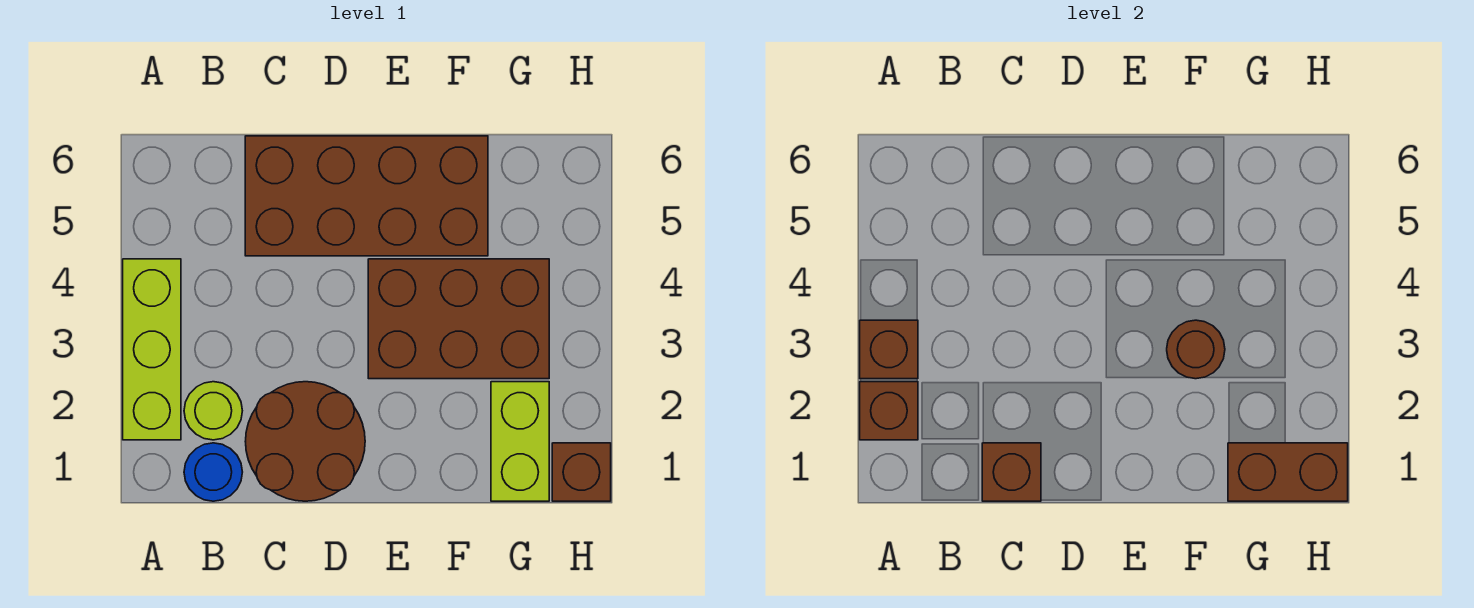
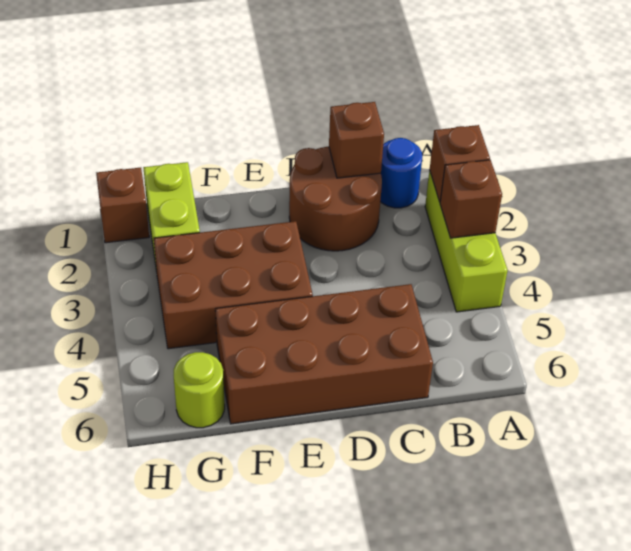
lime 1x1 round brick [184,382,242,440] -> lime 1x1 round brick moved to [174,352,225,428]
brown 1x1 round brick [1167,320,1225,379] -> none
brown 1x2 brick [1228,443,1348,501] -> none

